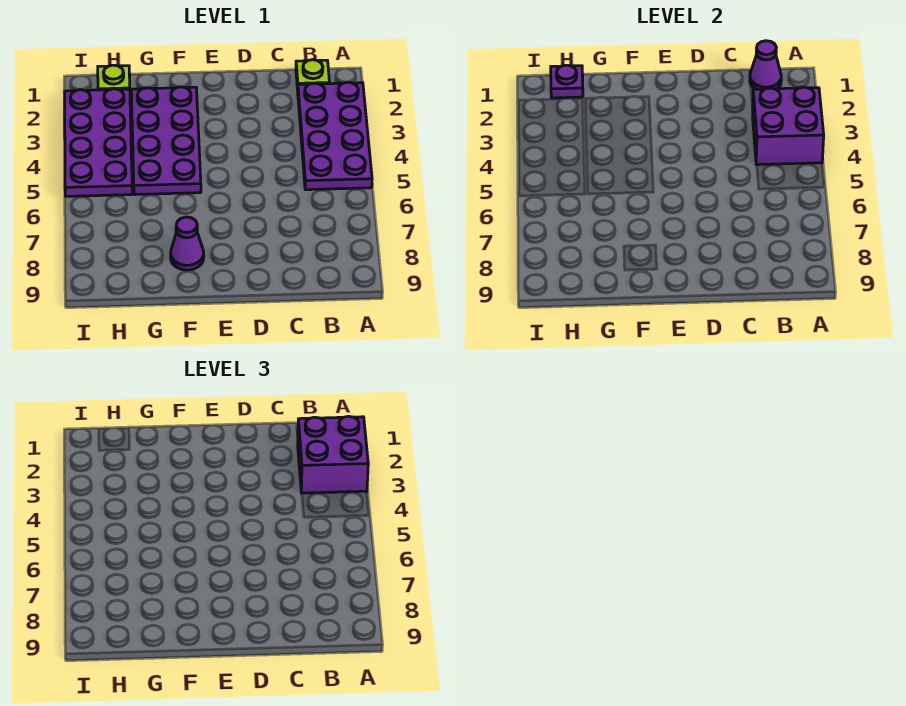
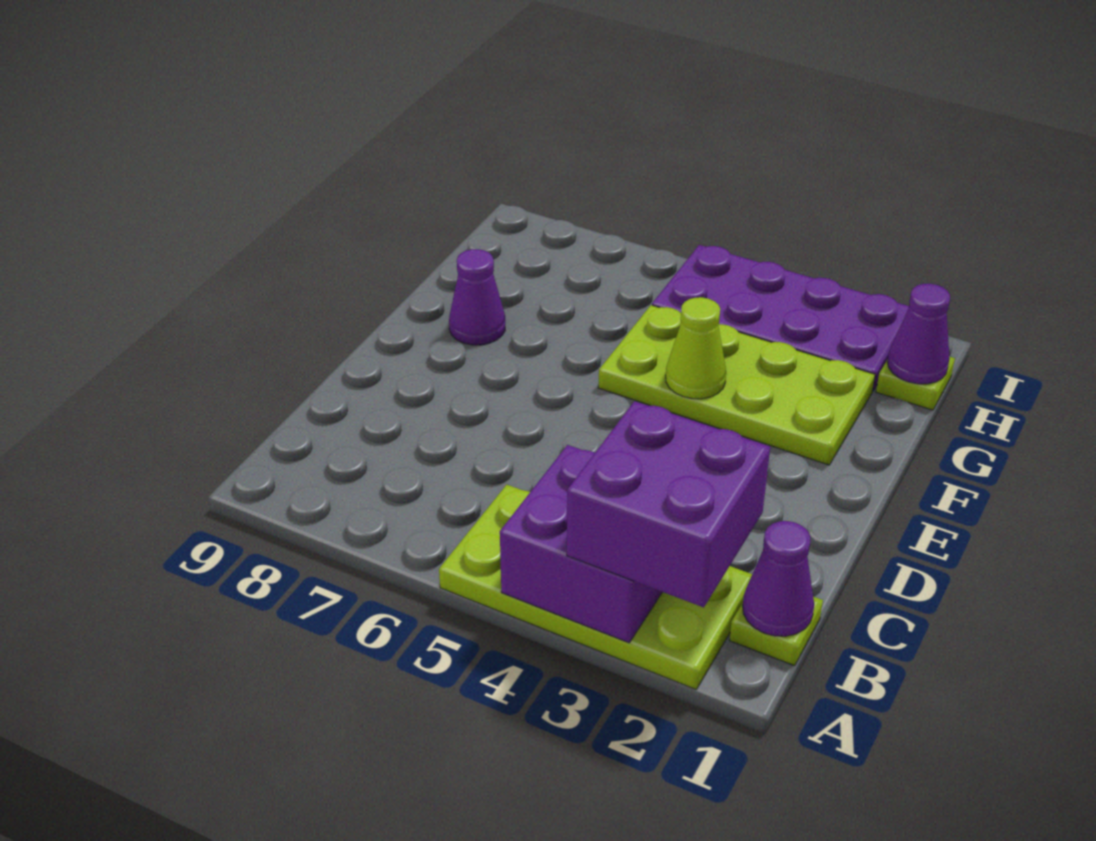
purple 2x4 plate [298,82,372,190] -> lime 2x4 plate [439,485,752,689]
purple 2x4 plate [131,87,201,195] -> lime 2x4 plate [598,305,875,465]
none -> lime 1x1 cone [666,297,726,399]
purple 1x1 plate [551,65,583,98] -> purple 1x1 cone [887,284,950,384]

